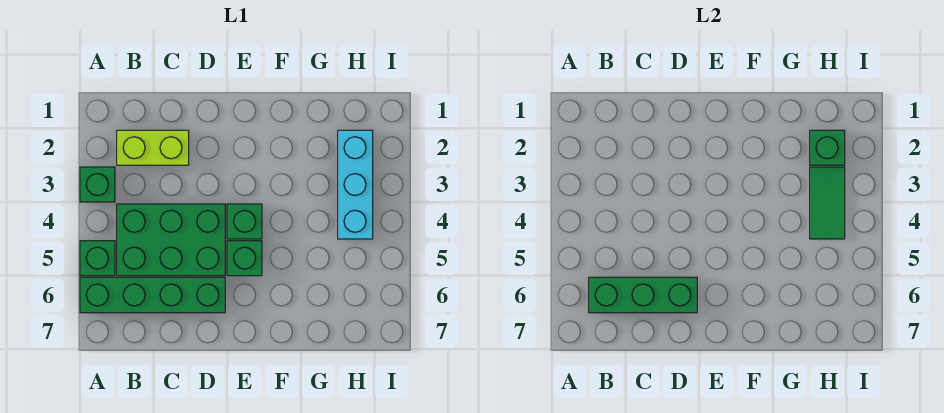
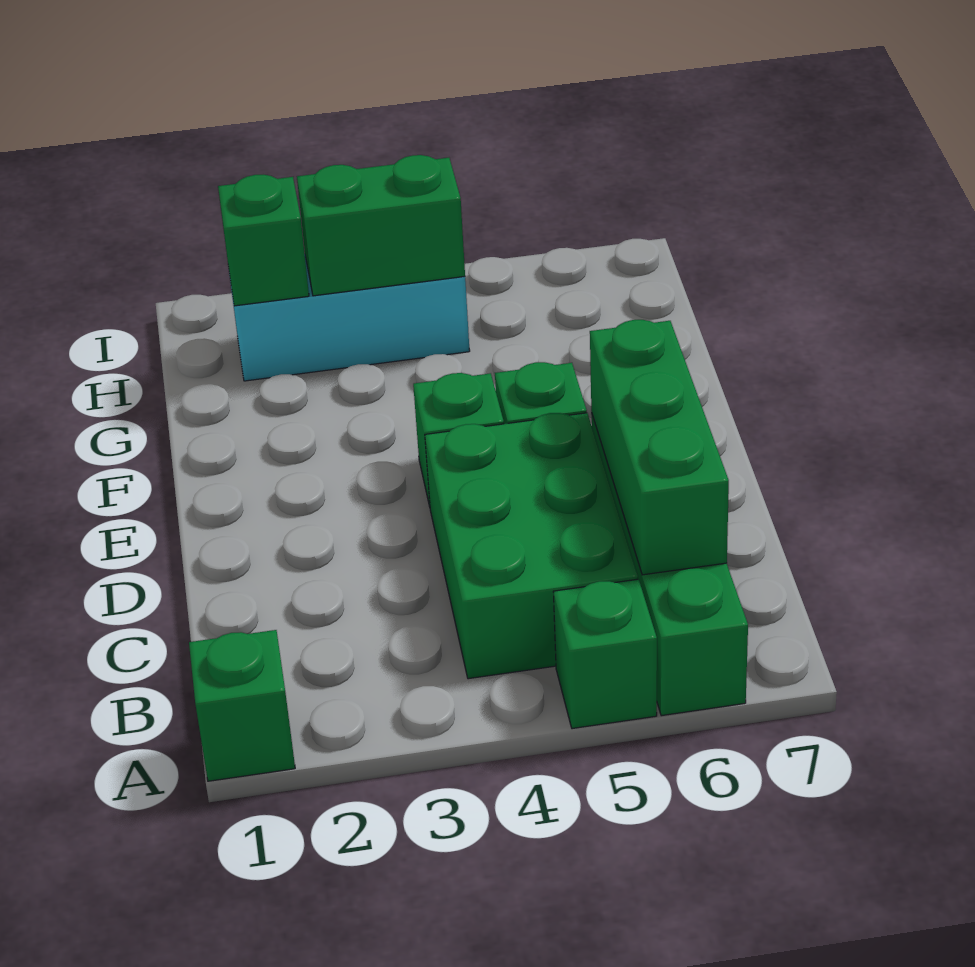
green 1x1 brick [80,167,115,202] -> green 1x1 brick moved to [189,630,295,781]
lime 1x2 brick [117,130,189,165] -> none
green 1x2 tile [810,167,845,239] -> green 1x2 brick [297,155,465,296]

